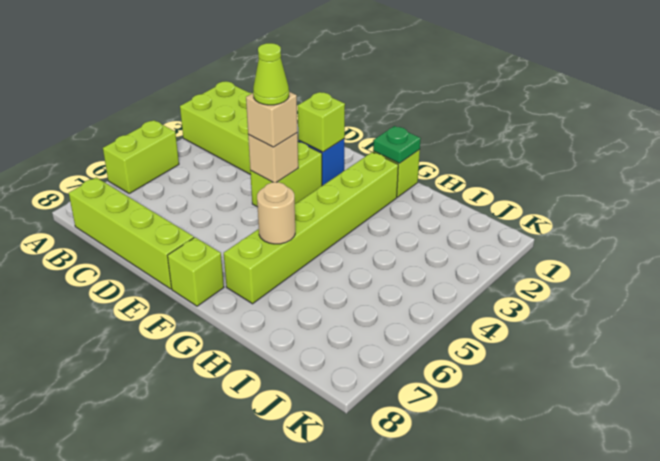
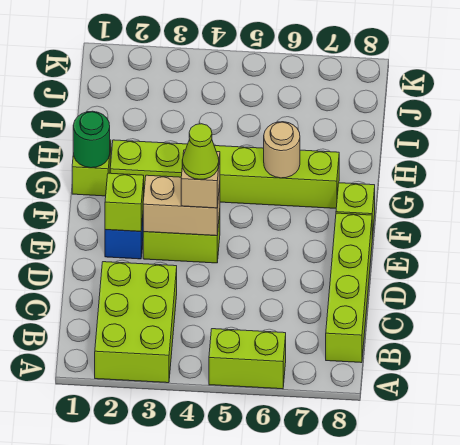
tan 1x1 brick [248,133,298,182] -> tan 1x2 brick [143,175,220,236]
green 1x1 plate [373,126,421,163] -> green 1x1 round brick [73,111,110,168]

